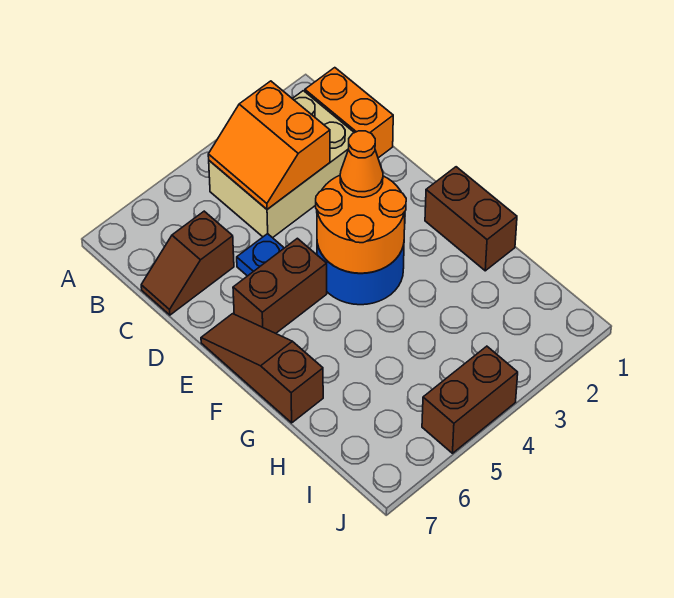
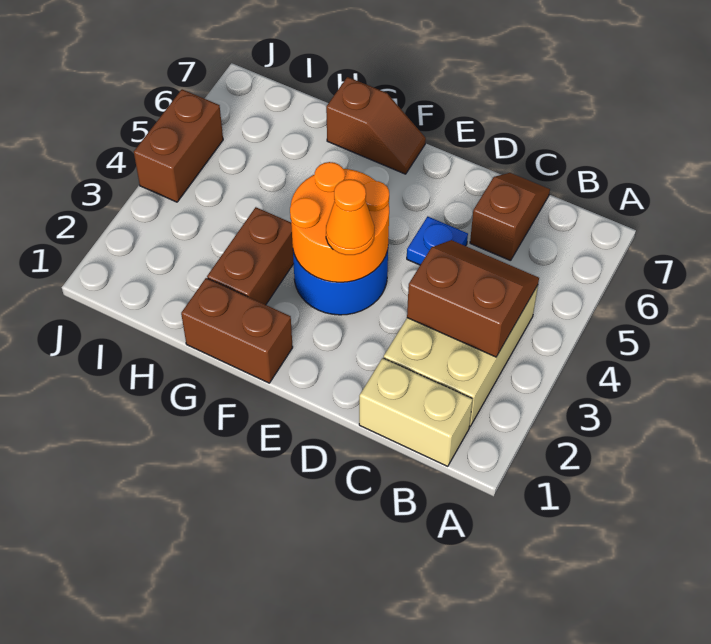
orange 1x2 brick [305,68,393,158] -> tan 1x2 brick [359,358,473,466]
orange 2x2 slope [208,81,330,209] -> brown 2x2 slope [407,240,539,357]
brown 1x2 brick [233,238,327,333] -> brown 1x2 brick moved to [207,207,294,305]
brown 1x3 slope [201,314,323,423] -> brown 1x2 slope [326,77,426,174]

